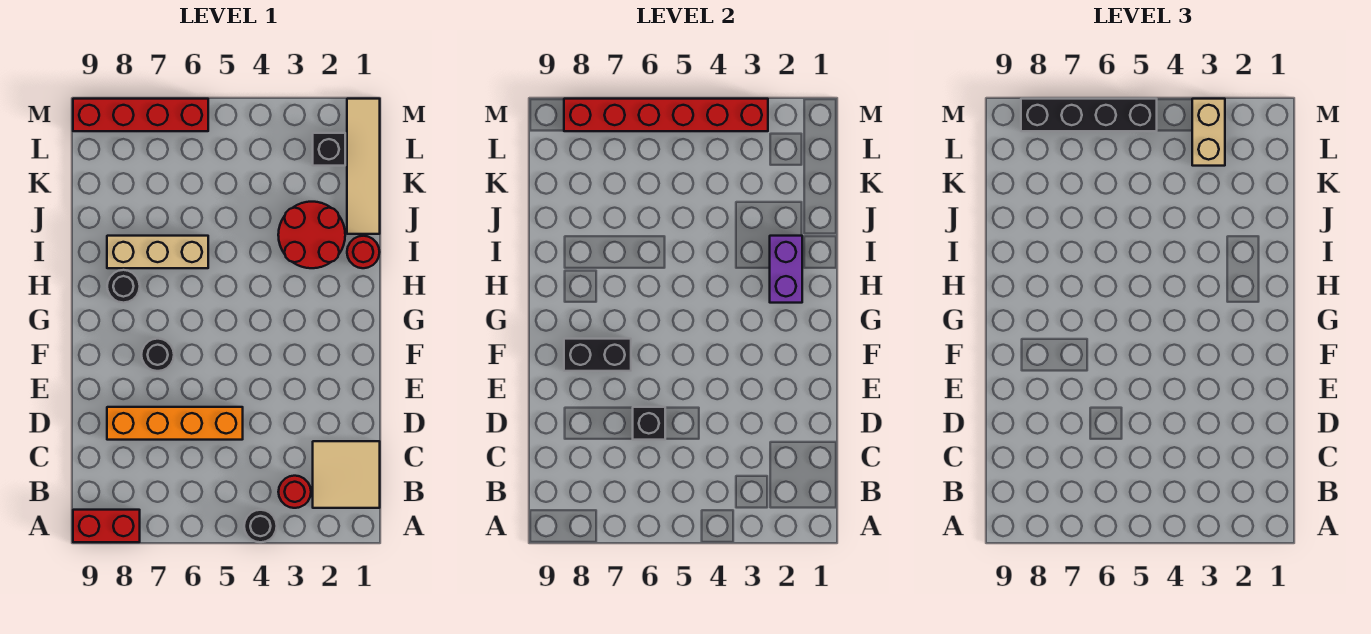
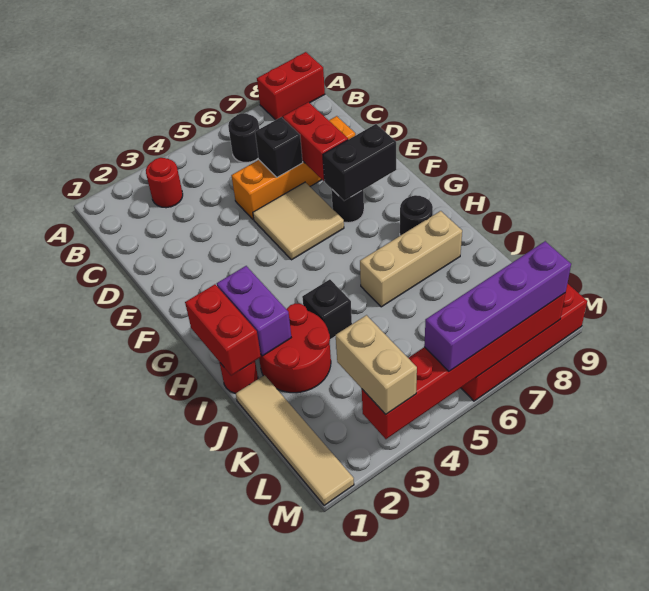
black 1x1 round brick [244,510,277,542] -> black 1x1 round brick moved to [228,113,259,163]
tan 2x2 tile [313,441,380,508] -> tan 2x2 tile moved to [253,182,344,260]
none -> red 1x2 brick [283,102,348,181]
none -> red 1x2 brick [185,284,261,376]
black 1x1 brick [313,133,345,166] -> black 1x1 brick moved to [302,279,352,340]
black 1x4 brick [1021,99,1157,131] -> purple 1x4 brick [424,241,571,371]

